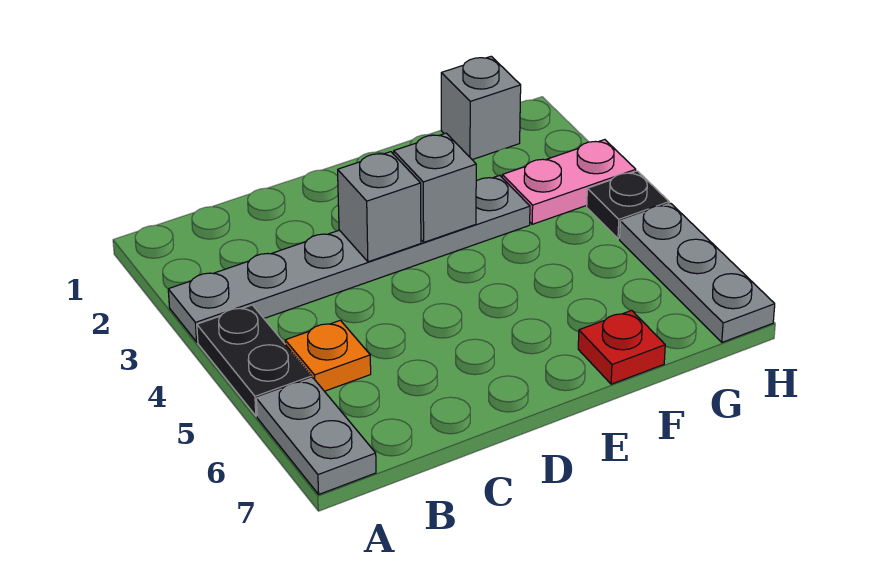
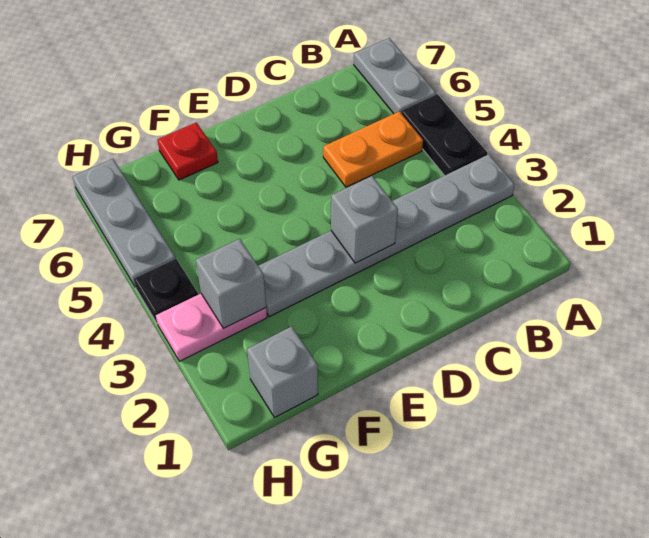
orange 1x1 plate [285,320,371,391] -> orange 1x2 plate [323,111,423,187]
grey 1x1 brick [394,133,476,242] -> grey 1x1 brick moved to [196,239,266,328]

